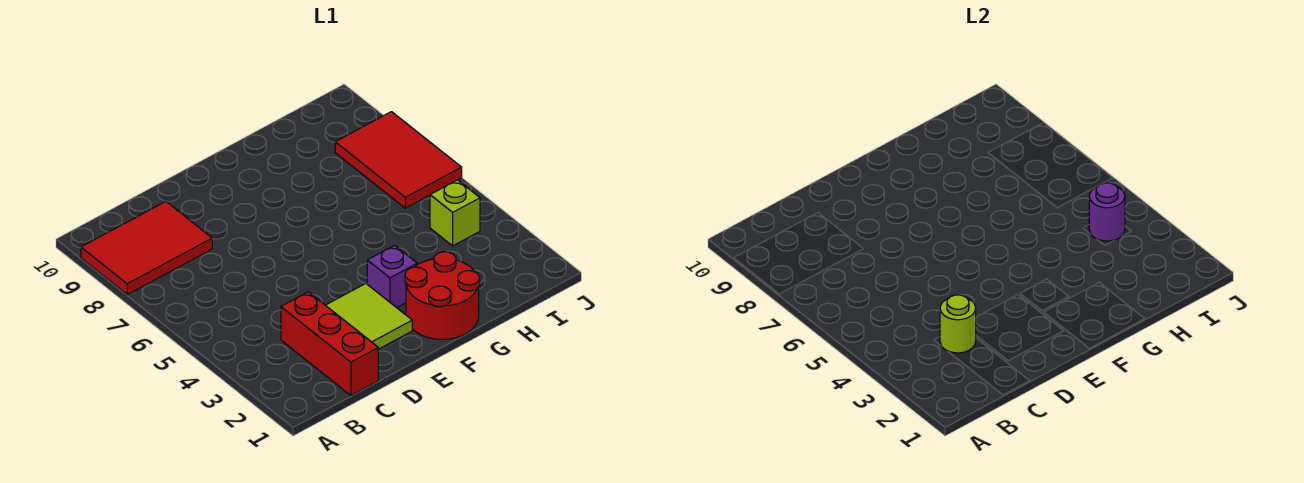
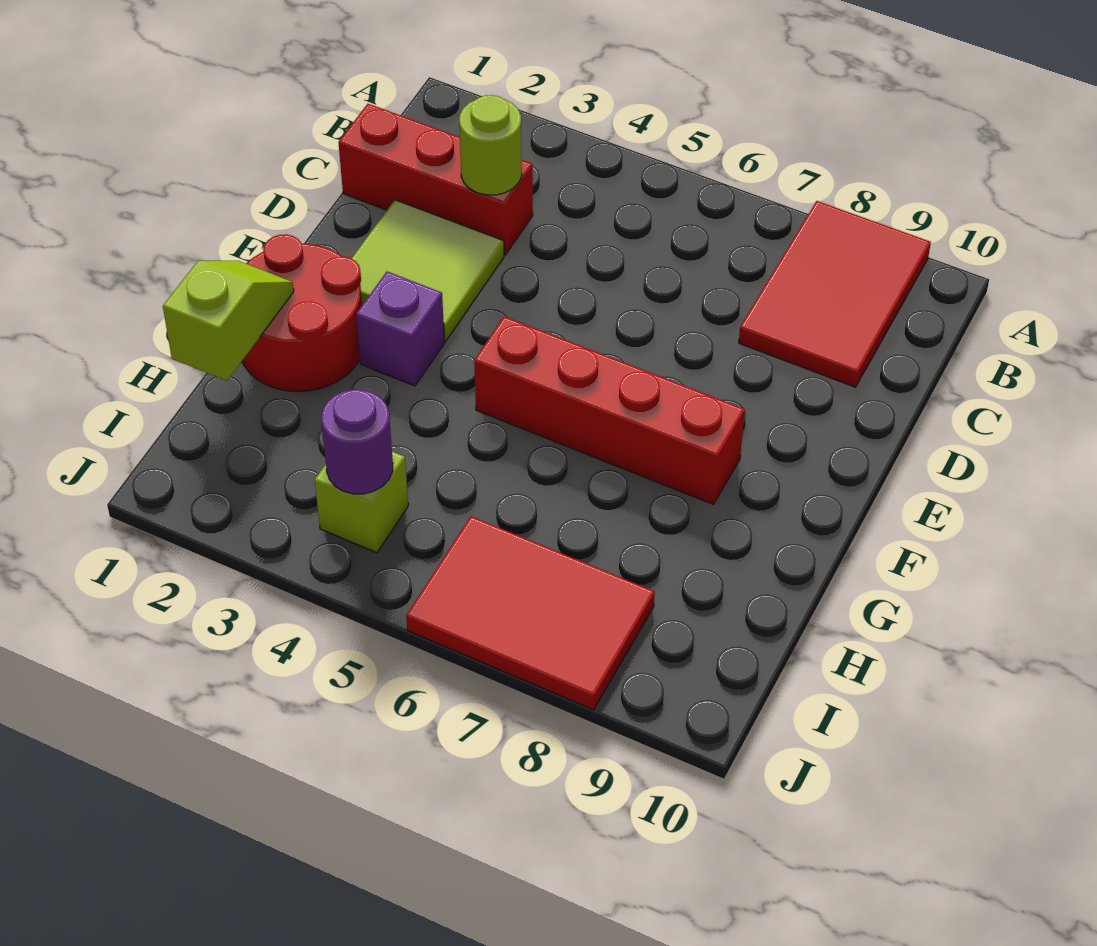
none -> red 1x4 brick [474,317,745,504]
none -> lime 1x2 slope [163,261,294,381]

